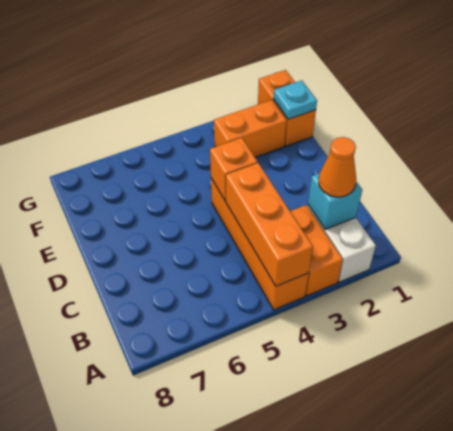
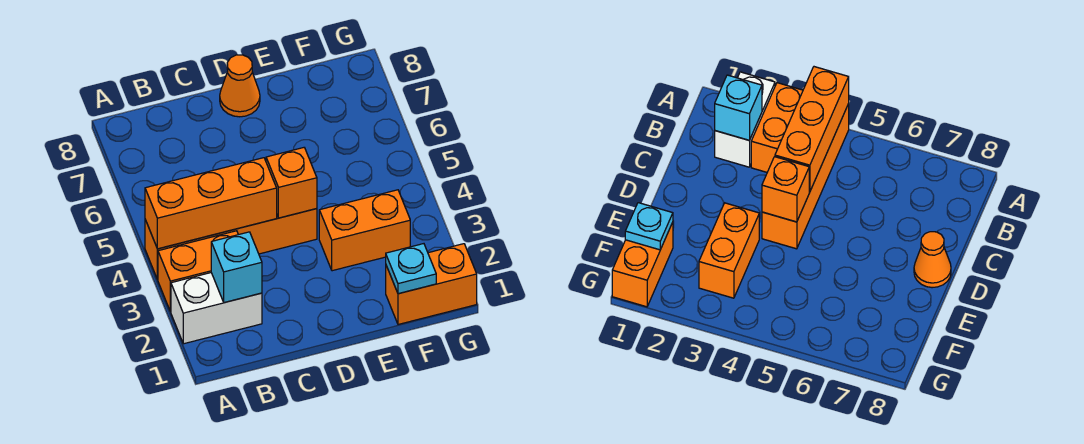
orange 1x1 cone [319,137,356,197] -> orange 1x1 cone moved to [220,55,260,117]
orange 1x2 brick [214,100,287,157] -> orange 1x2 brick turned to [319,190,410,271]

